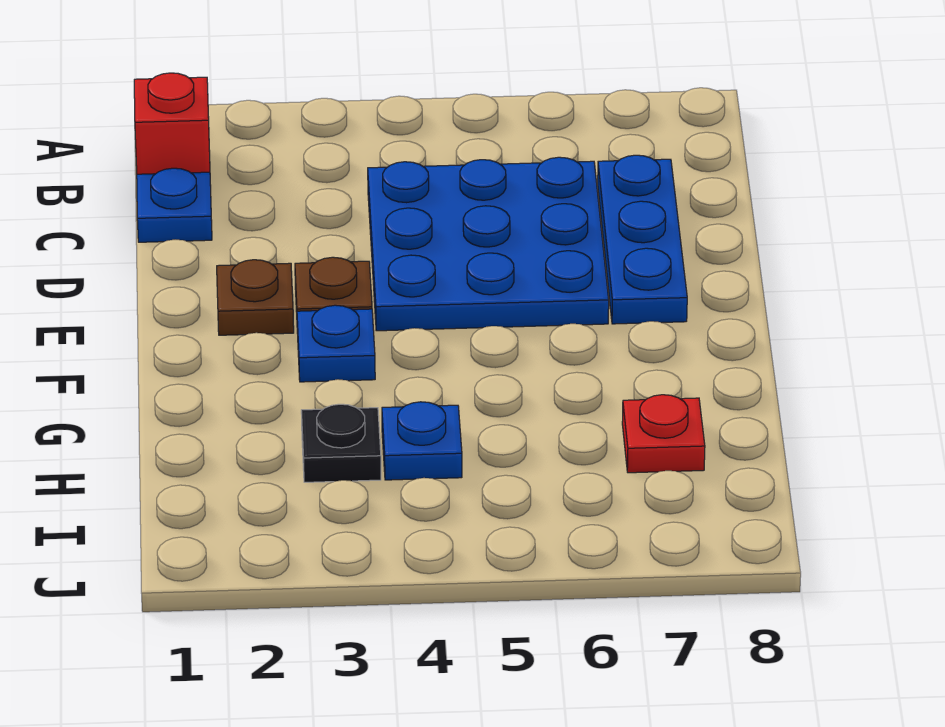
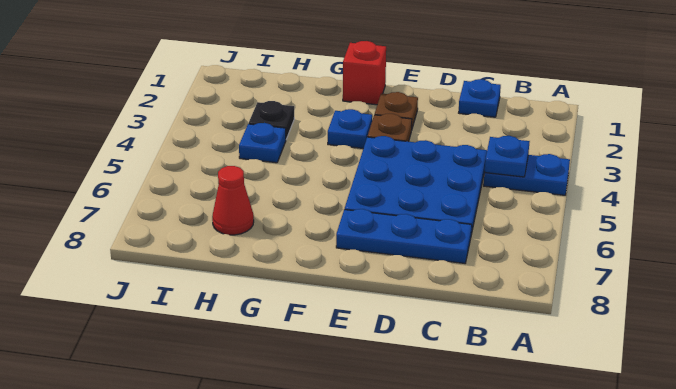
none -> blue 1x2 plate [484,154,570,195]
red 1x1 brick [134,73,210,174] -> red 1x1 brick moved to [343,41,386,105]
none -> blue 1x1 plate [484,136,530,177]
red 1x1 plate [622,395,705,473] -> red 1x1 cone [212,166,254,235]

